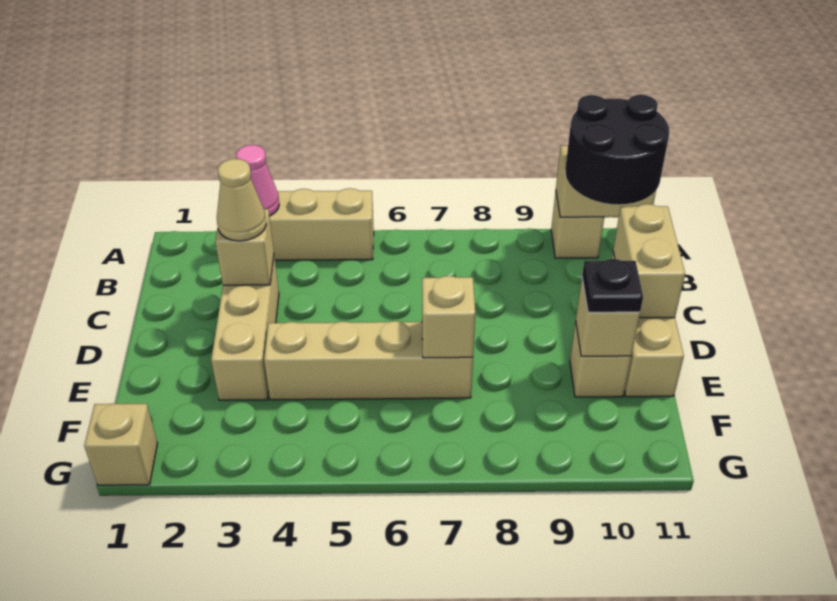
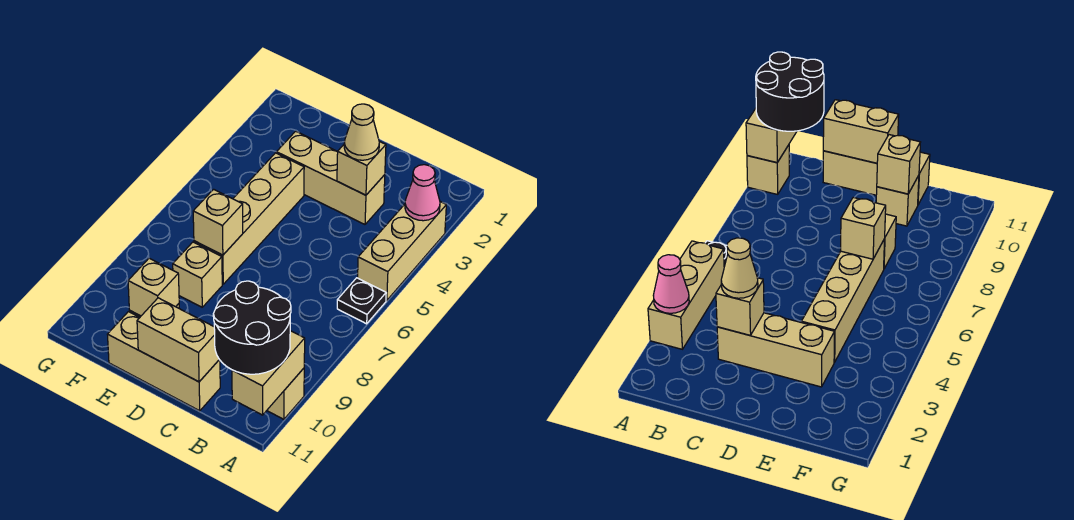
black 1x1 plate [582,259,643,312] -> black 1x1 plate moved to [337,278,386,324]
tan 1x1 brick [84,404,157,485] -> tan 1x1 brick moved to [173,242,222,307]

